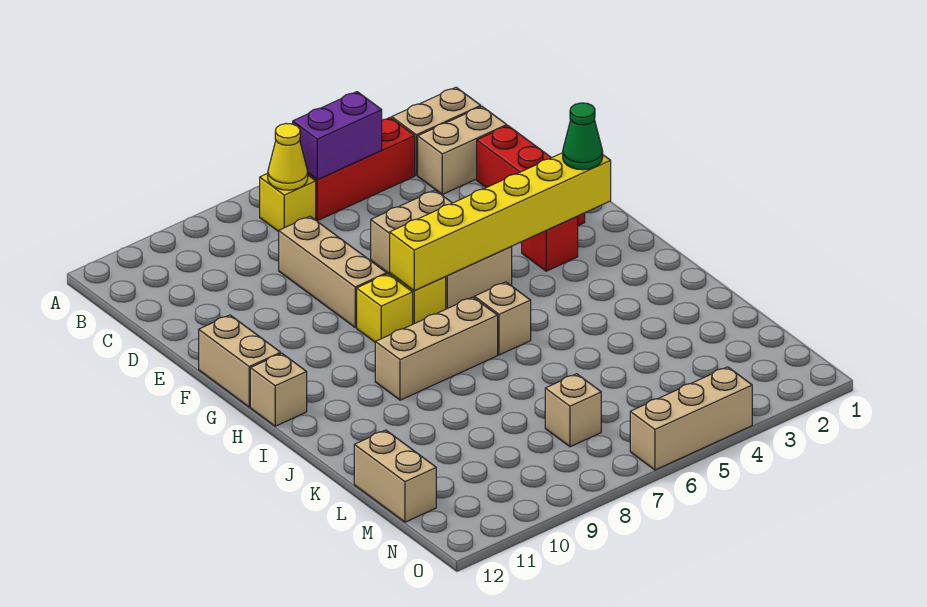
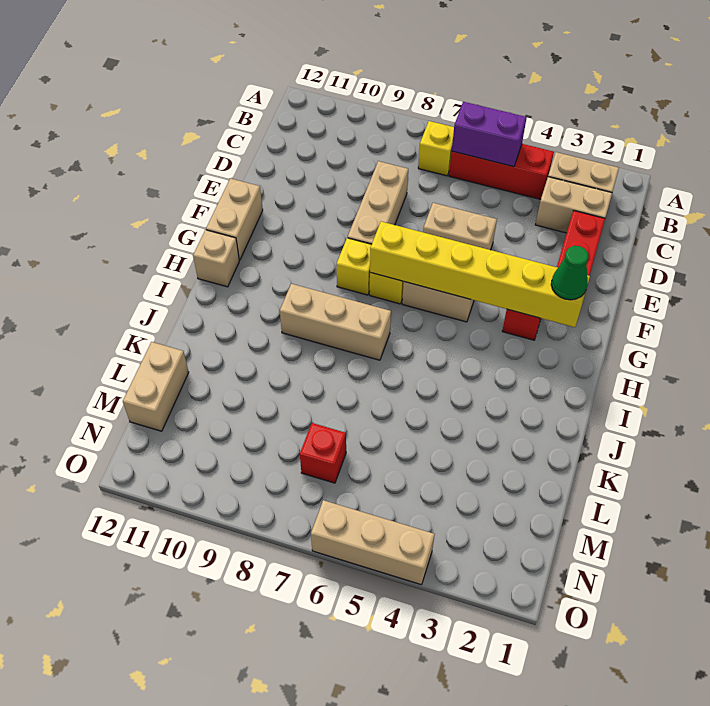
yellow 1x1 cone [268,124,308,190] -> none
tan 1x1 brick [474,282,531,355] -> none
tan 1x1 brick [545,374,601,447] -> red 1x1 brick [300,423,346,483]

